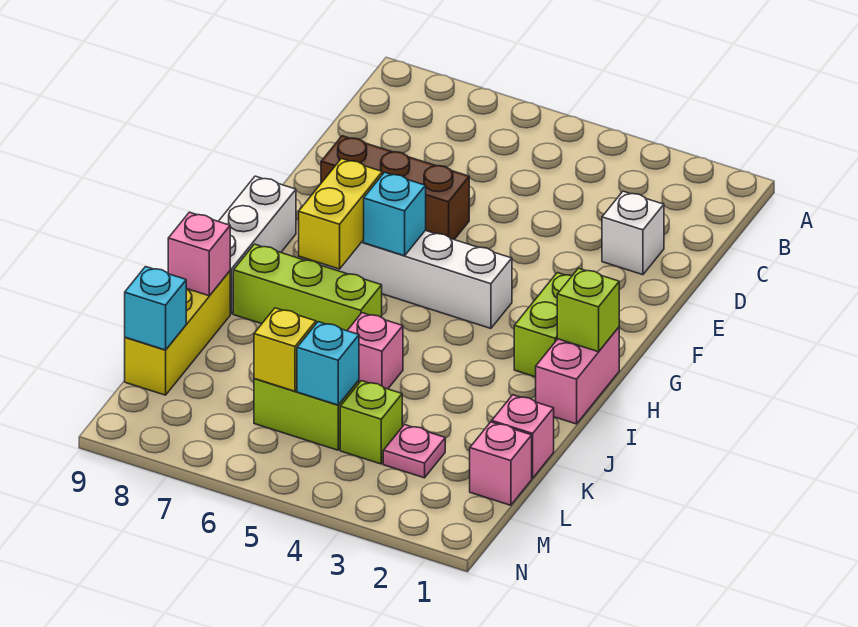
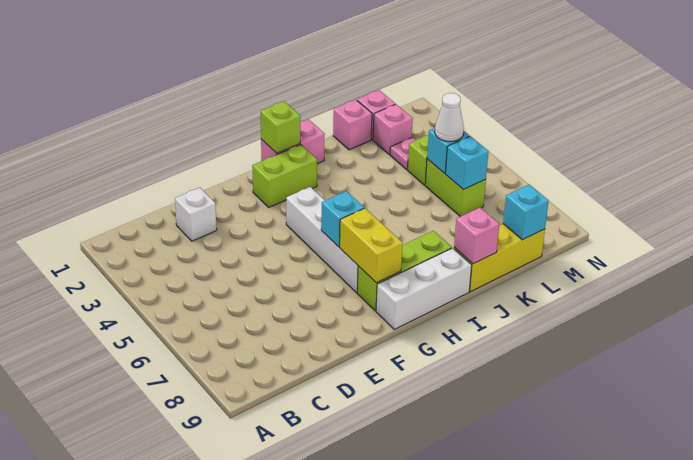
brown 1x3 brick [321,136,469,239] -> none
yellow 1x2 brick [299,159,382,269] -> yellow 1x2 brick turned to [340,208,403,283]
lime 1x3 brick [233,244,382,331] -> lime 1x3 brick turned to [357,231,452,311]
pink 1x1 brick [347,313,403,389] -> pink 1x1 brick moved to [373,104,413,155]
none -> white 1x1 cone [435,93,464,142]
yellow 1x1 brick [254,308,316,391] -> cyan 1x1 brick [446,136,489,190]

